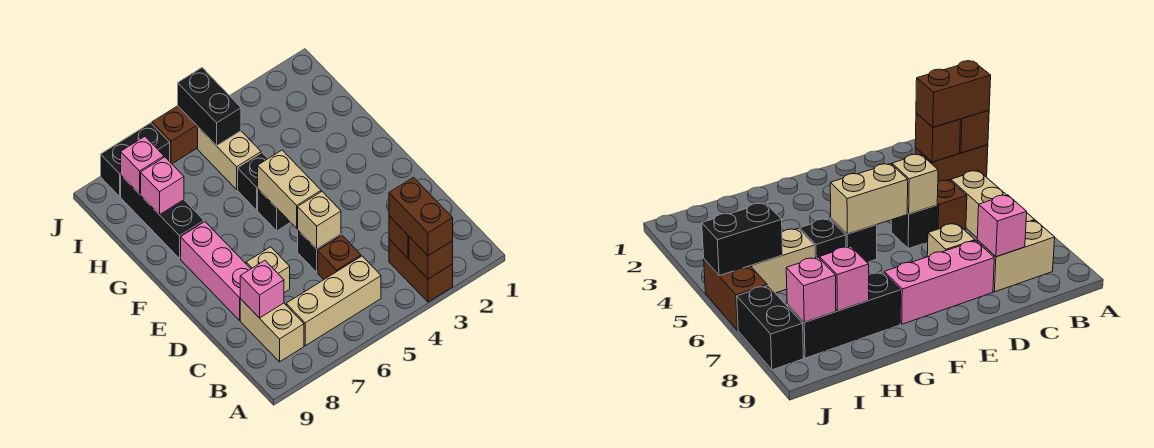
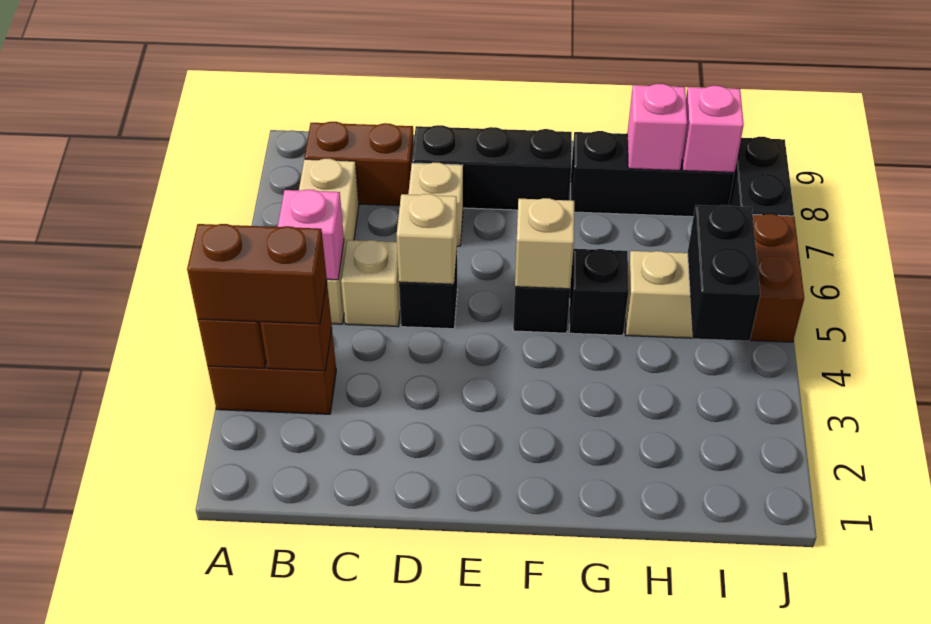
tan 1x2 brick [240,299,304,362] -> brown 1x2 brick [304,122,414,206]
brown 1x1 brick [318,236,361,280] -> tan 1x1 brick [341,240,400,327]
pink 1x1 brick [240,260,284,318] -> pink 1x1 brick moved to [278,190,344,280]
pink 1x3 brick [181,222,251,320] -> black 1x3 brick [412,125,572,210]
tan 1x2 brick [258,150,321,228] -> tan 1x1 brick [515,198,574,289]
black 1x2 brick [178,68,241,146] -> black 1x2 brick turned to [688,205,760,341]

